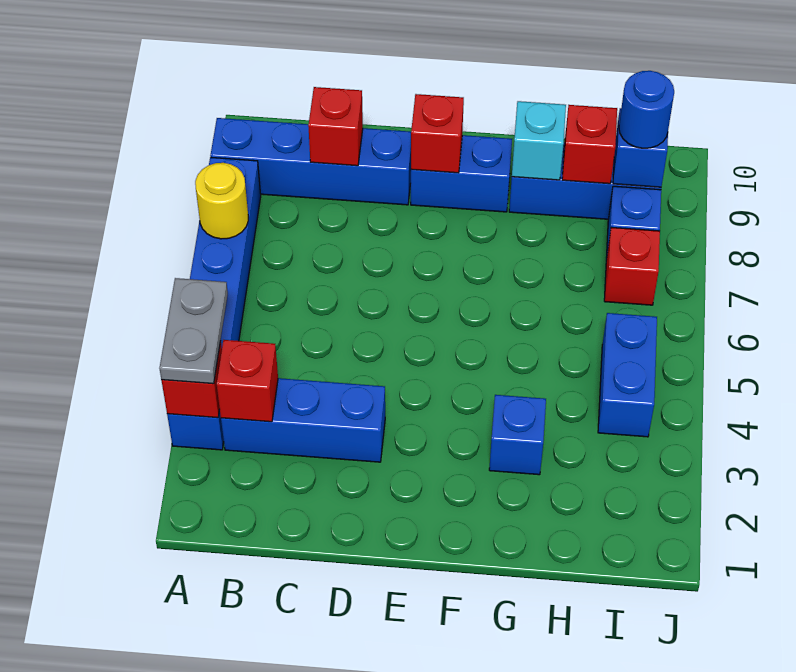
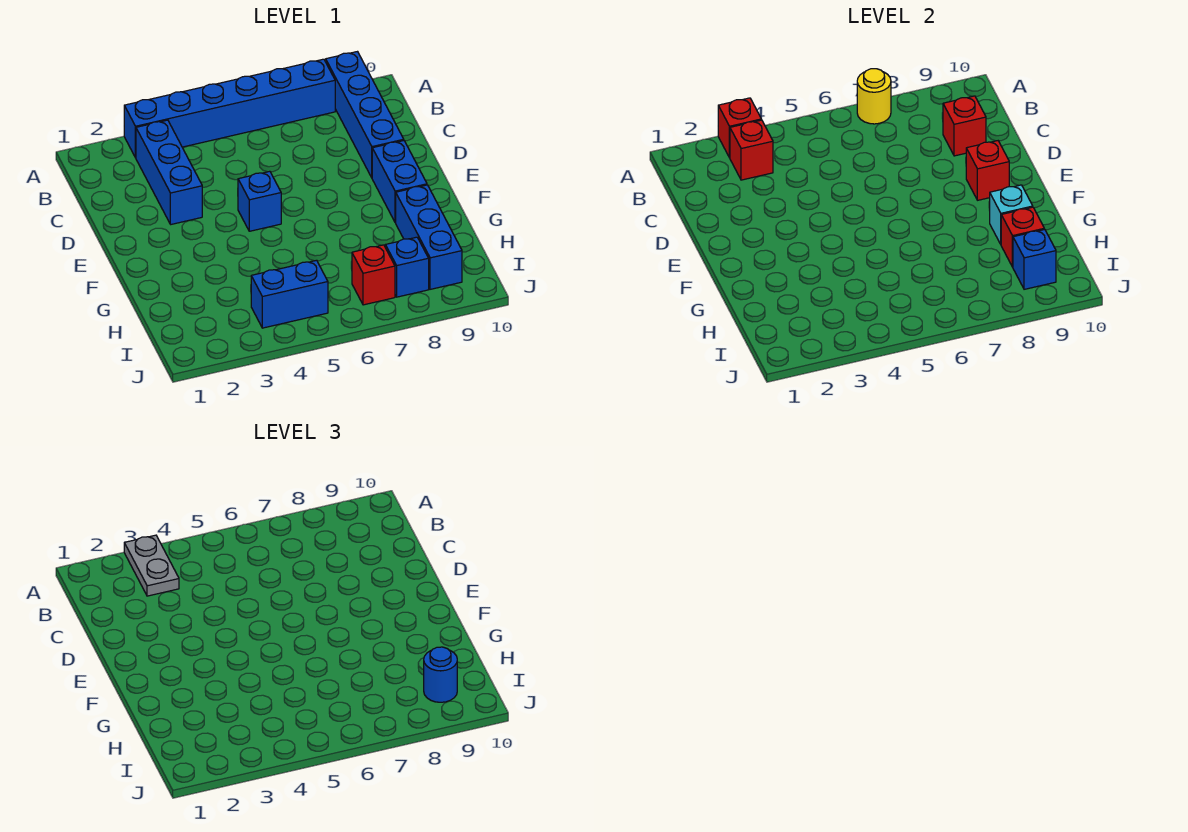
grey 1x2 plate [160,278,228,384] -> grey 1x2 plate turned to [124,535,179,596]
blue 1x1 brick [489,395,546,475] -> blue 1x1 brick moved to [238,171,281,231]

